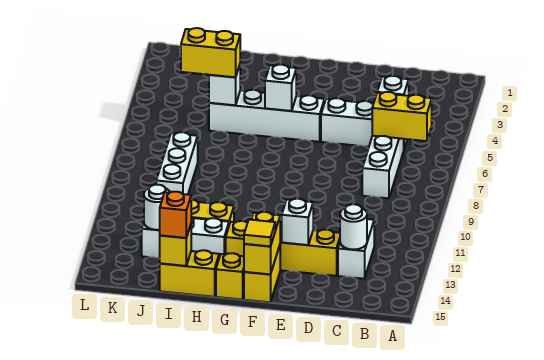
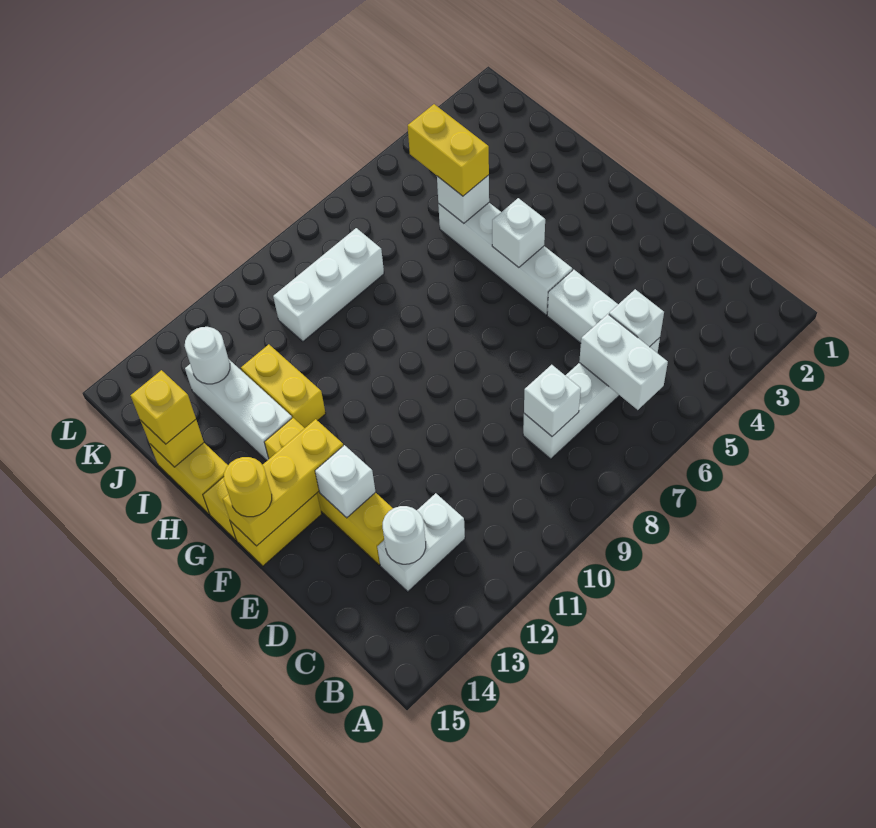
yellow 1x2 brick [372,92,432,141] -> white 1x2 brick [579,314,668,410]
none -> white 1x1 brick [524,365,581,436]
yellow 1x2 brick [244,212,280,274] -> yellow 1x3 brick [223,419,343,546]
yellow 1x1 tile [244,220,275,246] -> yellow 1x1 round brick [224,457,272,517]
orange 1x1 brick [160,192,191,238] -> yellow 1x1 brick [131,370,196,444]

